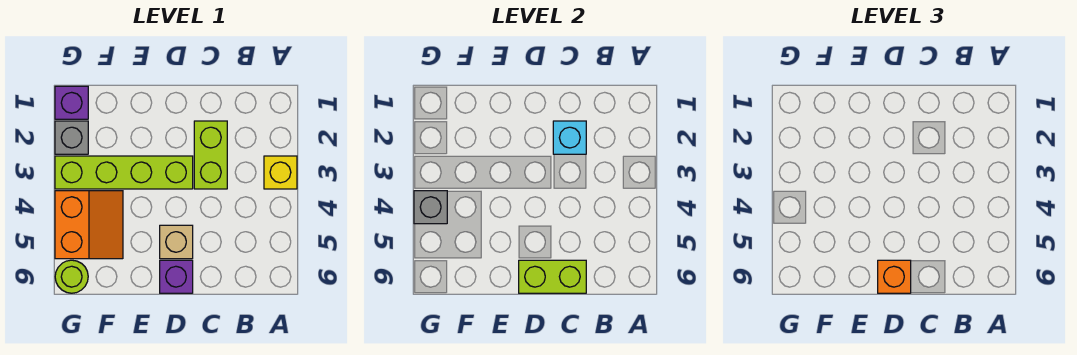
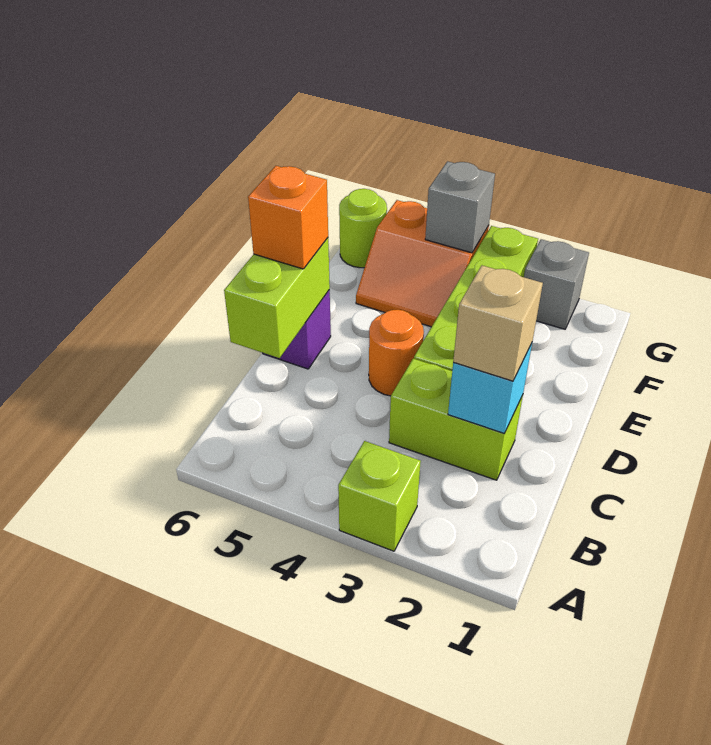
yellow 1x1 brick [264,156,297,189] -> lime 1x1 brick [338,441,421,551]
none -> orange 1x1 round brick [369,310,424,396]
tan 1x1 brick [160,225,193,259] -> tan 1x1 brick moved to [453,266,543,381]
purple 1x1 brick [55,86,88,119] -> none

